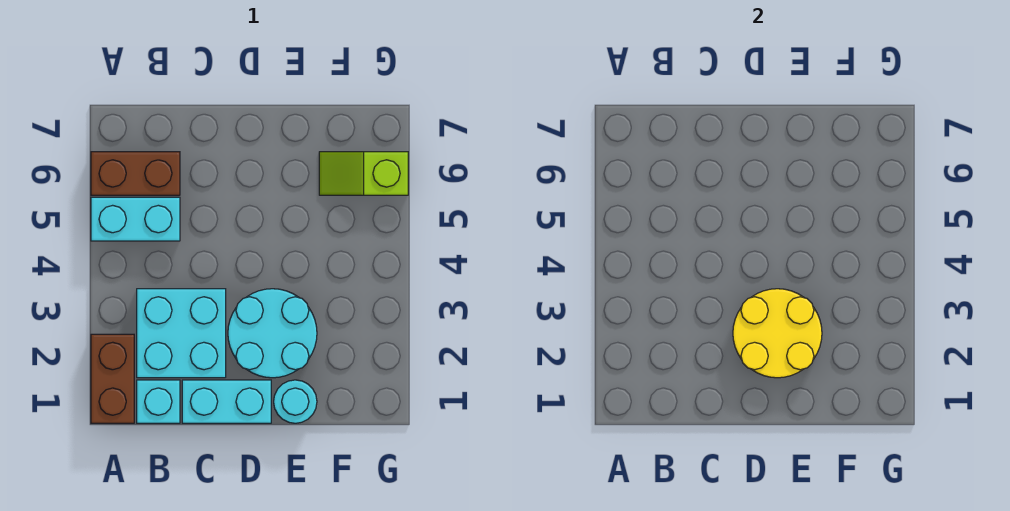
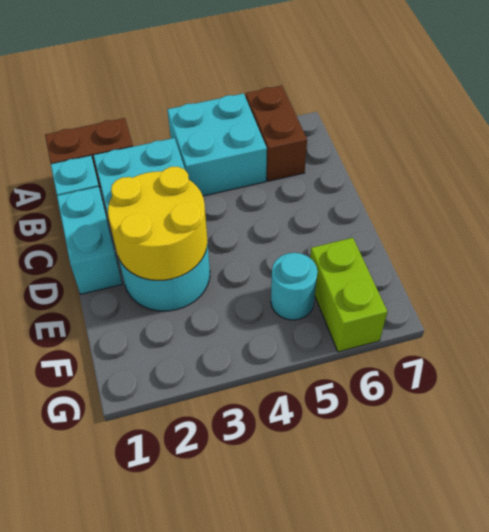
cyan 1x2 brick [91,197,180,241] -> cyan 2x2 brick [167,93,267,196]
cyan 1x1 round brick [274,380,317,423] -> cyan 1x1 round brick moved to [271,253,318,320]
lime 1x2 slope [319,152,408,195] -> lime 1x2 brick [310,238,387,352]

